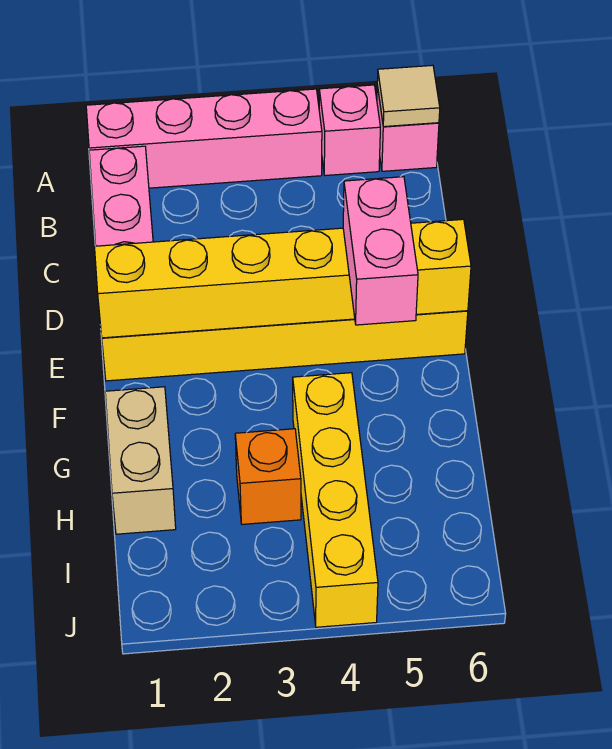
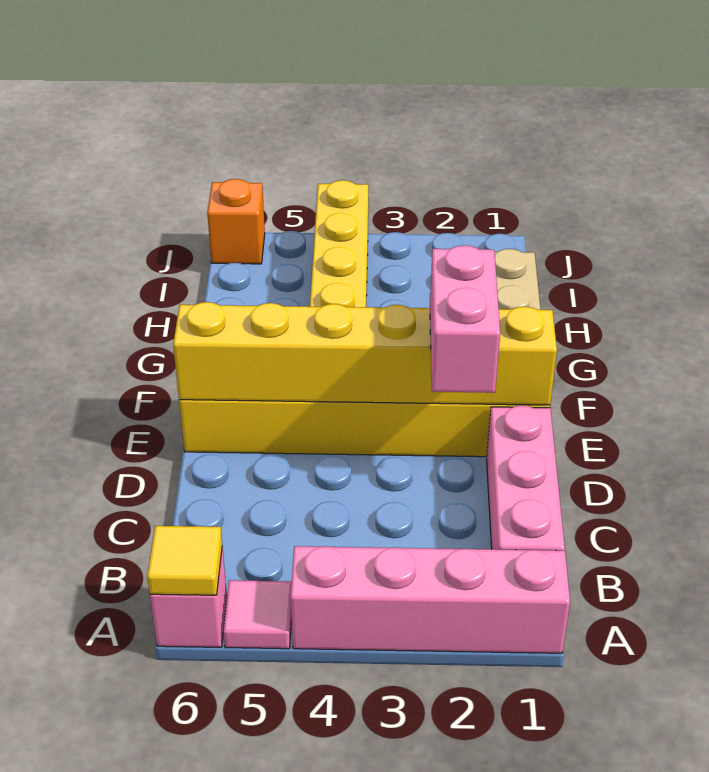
pink 1x1 brick [319,85,380,176] -> pink 1x1 tile [223,580,292,649]
tan 1x1 tile [377,65,440,127] -> yellow 1x1 tile [147,526,222,595]
pink 1x2 brick [343,177,418,325] -> pink 1x2 brick moved to [430,245,500,393]
orange 1x1 brick [235,429,301,524] -> orange 1x1 brick moved to [207,179,265,264]

